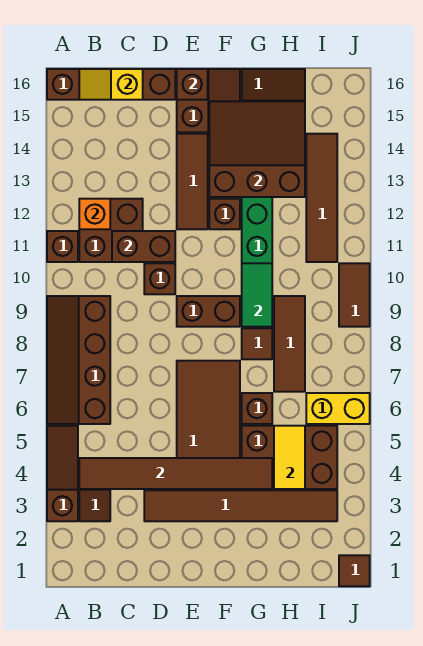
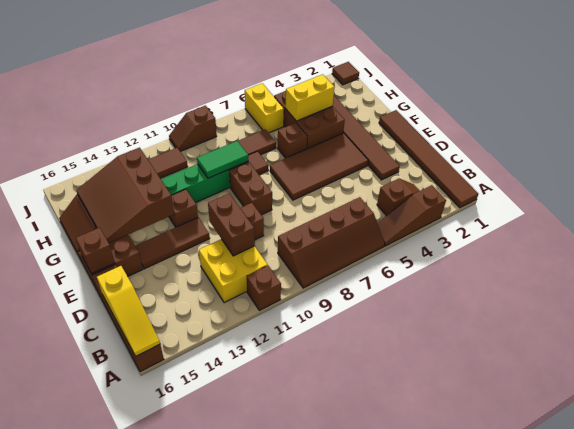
brown 1x6 tile [79,458,272,489] -> brown 1x6 tile moved to [379,110,478,208]
brown 2x2 brick [79,199,143,262] -> yellow 2x2 brick [199,239,268,303]
orange 1x1 brick [79,199,110,229] -> none
yellow 1x2 slope [79,69,143,100] -> yellow 1x3 slope [97,266,160,356]
yellow 1x2 tile [274,426,305,489] -> yellow 1x2 brick [285,74,334,121]
brown 1x2 tile [339,263,370,327] -> brown 1x2 slope [169,106,217,152]

